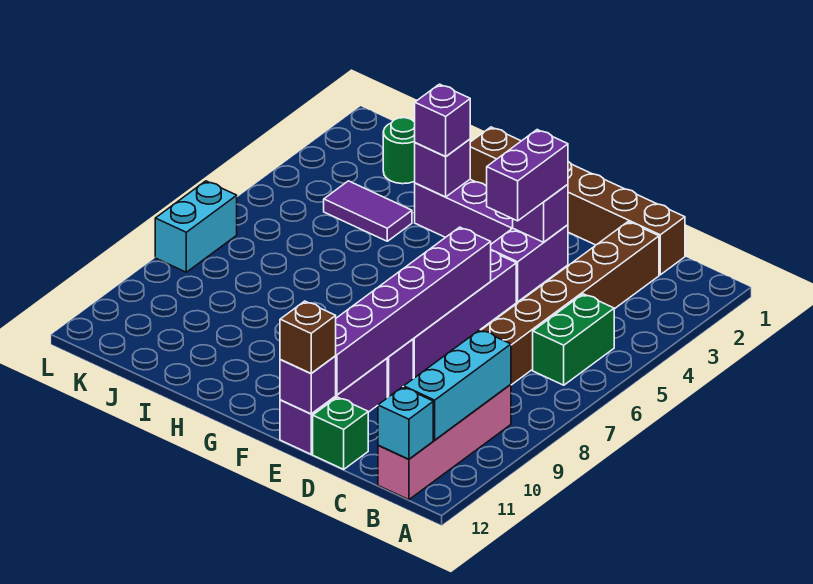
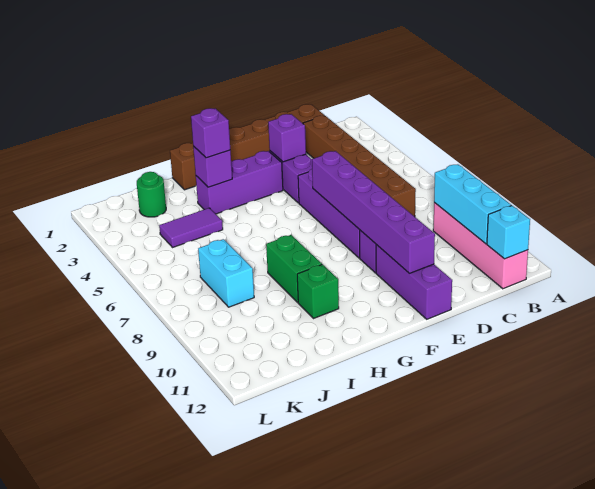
green 1x2 brick [533,294,614,385] -> green 1x2 brick moved to [266,235,322,302]
green 1x1 brick [313,397,368,469] -> green 1x1 brick moved to [297,265,339,318]
purple 1x2 brick [487,130,568,221] -> none
purple 1x1 brick [280,356,336,414] -> none
brown 1x1 brick [280,301,336,373] -> none
cyan 1x2 brick [155,181,237,272] -> cyan 1x2 brick moved to [198,239,254,307]

